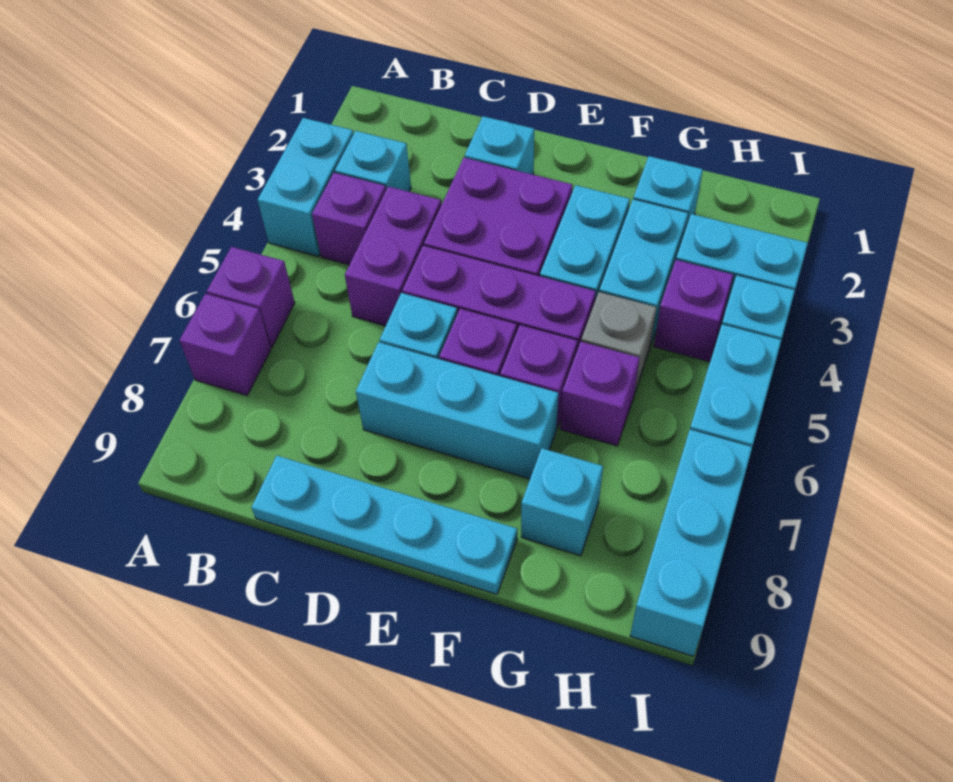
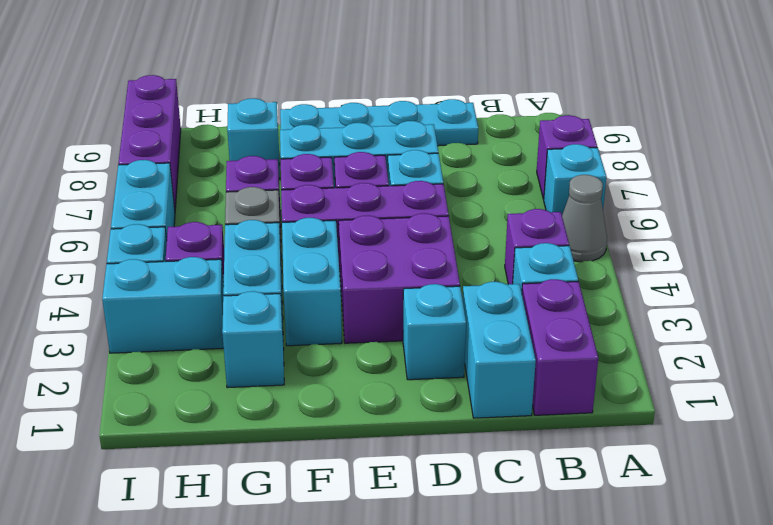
cyan 1x2 brick [258,118,354,256] -> cyan 1x2 brick moved to [463,282,536,418]
none -> grey 1x1 cone [562,175,607,262]
purple 1x1 brick [207,247,295,347] -> cyan 1x1 brick [544,144,606,215]
purple 1x2 brick [345,186,441,326] -> purple 1x2 brick moved to [522,279,598,415]
cyan 1x3 brick [630,430,752,656] -> purple 1x3 brick [118,75,181,209]

